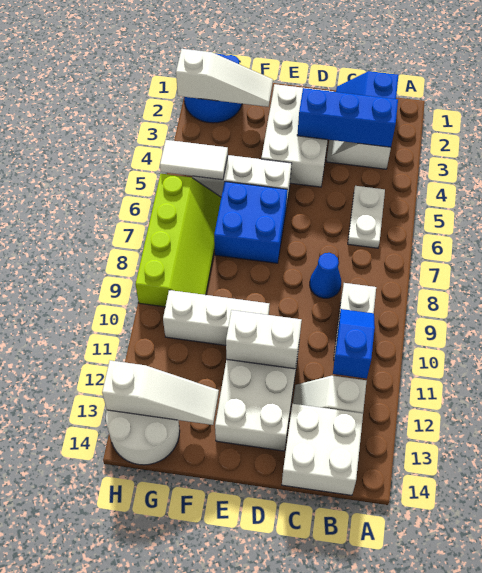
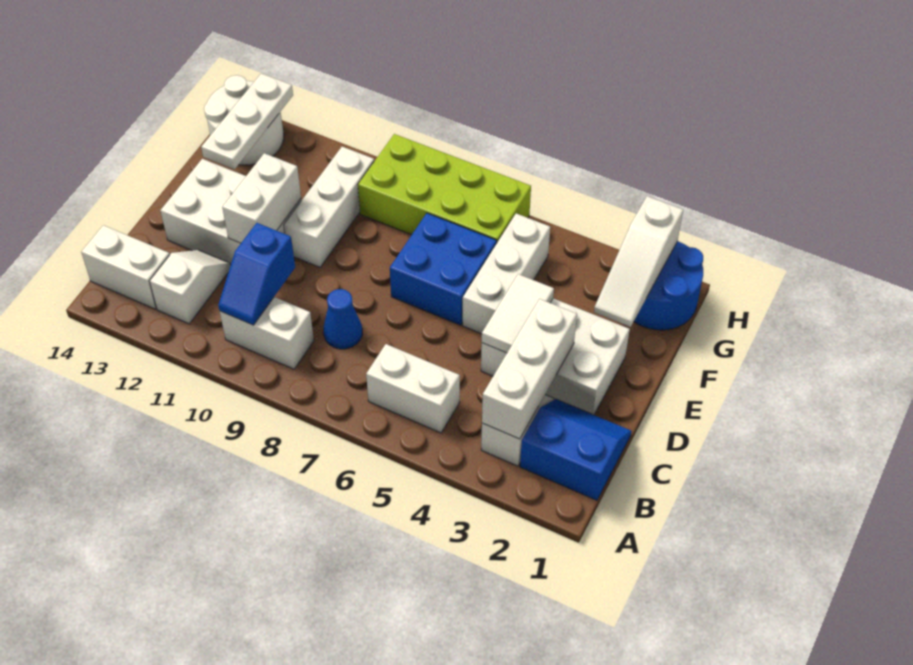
blue 1x3 brick [297,88,398,147] -> white 1x3 brick [482,299,577,439]
white 1x2 plate [348,186,385,248] -> white 1x2 brick [366,344,460,433]
blue 1x2 slope [333,309,375,379] -> blue 1x2 slope turned to [218,223,295,325]
white 2x2 brick [282,404,363,495] -> white 1x2 brick [81,225,170,309]
white 1x3 slope [102,360,219,425] -> white 1x3 plate [201,73,293,169]
white 1x2 tile [160,140,228,180] -> white 1x2 tile moved to [482,274,554,353]
lime 2x4 slope [135,174,221,307] -> lime 2x4 brick [358,134,531,242]

